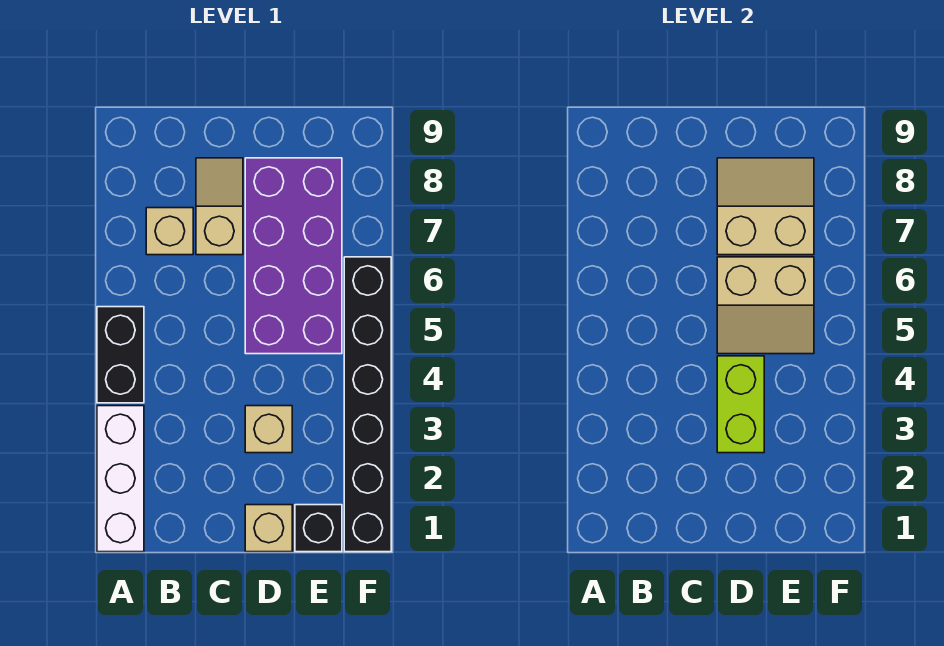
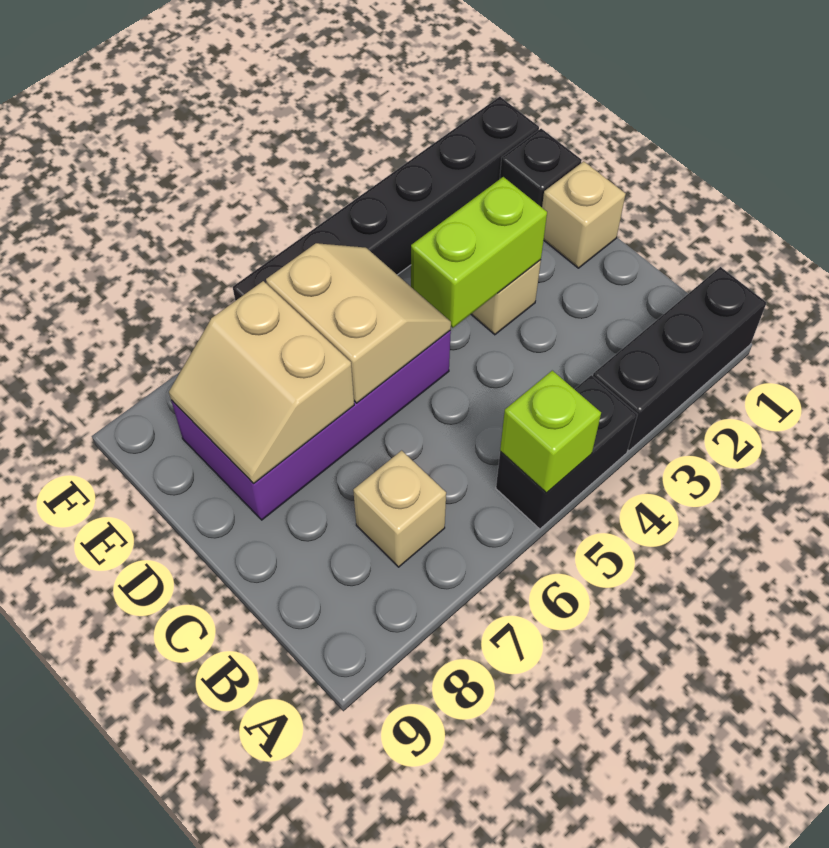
white 1x3 brick [97,406,144,552] -> black 1x3 brick [593,267,767,451]
none -> lime 1x1 brick [500,371,601,493]
tan 1x2 slope [196,158,243,255] -> none

